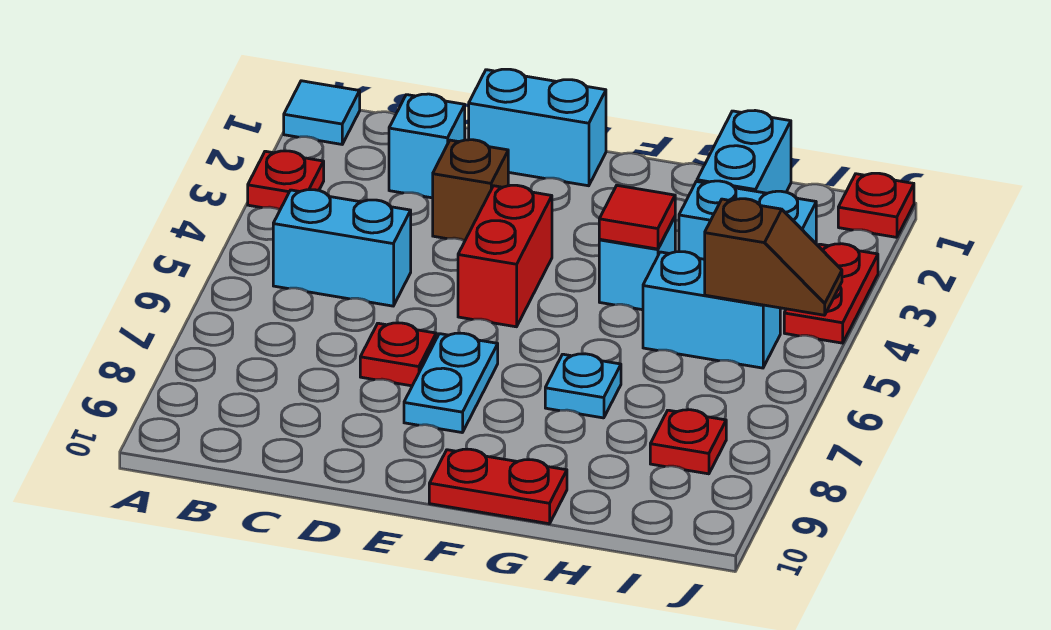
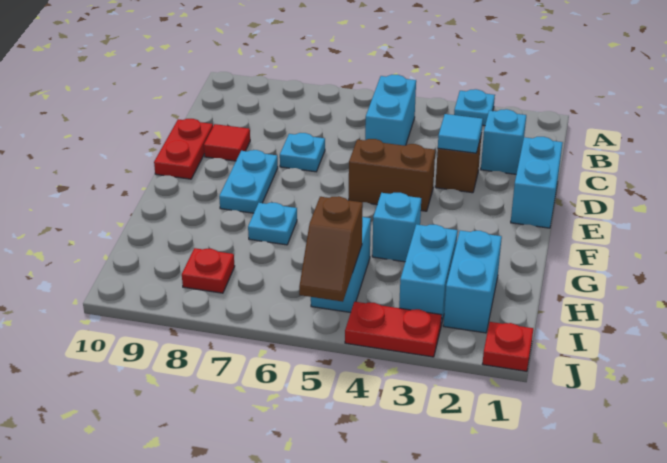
cyan 1x1 tile [284,81,360,144] -> cyan 1x1 tile moved to [438,114,483,153]
red 1x1 plate [248,151,324,210] -> cyan 1x1 plate [454,89,495,126]
red 1x1 plate [360,323,436,386] -> cyan 1x1 plate [280,133,325,172]
red 1x2 brick [458,185,552,327] -> brown 1x2 brick [349,139,435,211]
cyan 1x2 plate [404,333,498,433] -> cyan 1x2 plate turned to [219,150,278,213]
red 1x2 plate [429,449,567,524] -> red 1x2 plate moved to [154,119,213,179]
red 1x1 tile [599,185,675,249] -> red 1x1 tile moved to [204,124,250,161]
cyan 1x2 brick [697,111,791,193] -> cyan 1x2 brick turned to [443,231,502,333]

